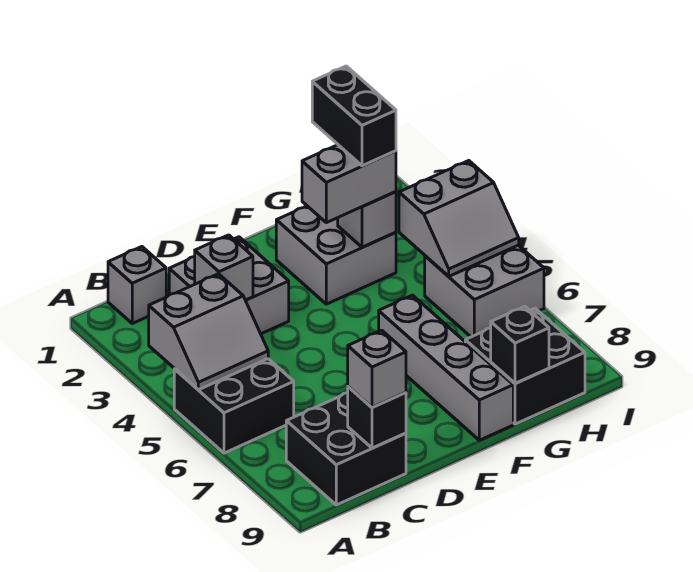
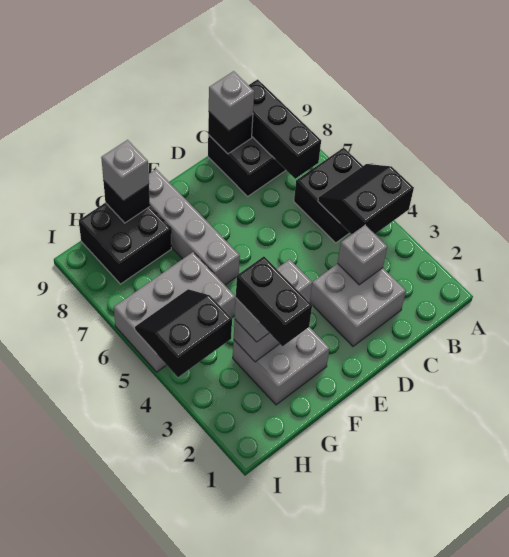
grey 2x2 slope [149,274,268,390] -> black 2x2 slope [318,164,414,234]
grey 1x1 brick [108,247,166,323] -> grey 1x1 brick moved to [101,140,149,201]
none -> black 1x3 brick [249,79,321,179]
grey 2x2 slope [399,161,519,276] -> black 2x2 slope [135,289,232,377]
grey 2x2 brick [425,245,544,337] -> grey 2x3 brick [114,252,235,372]

